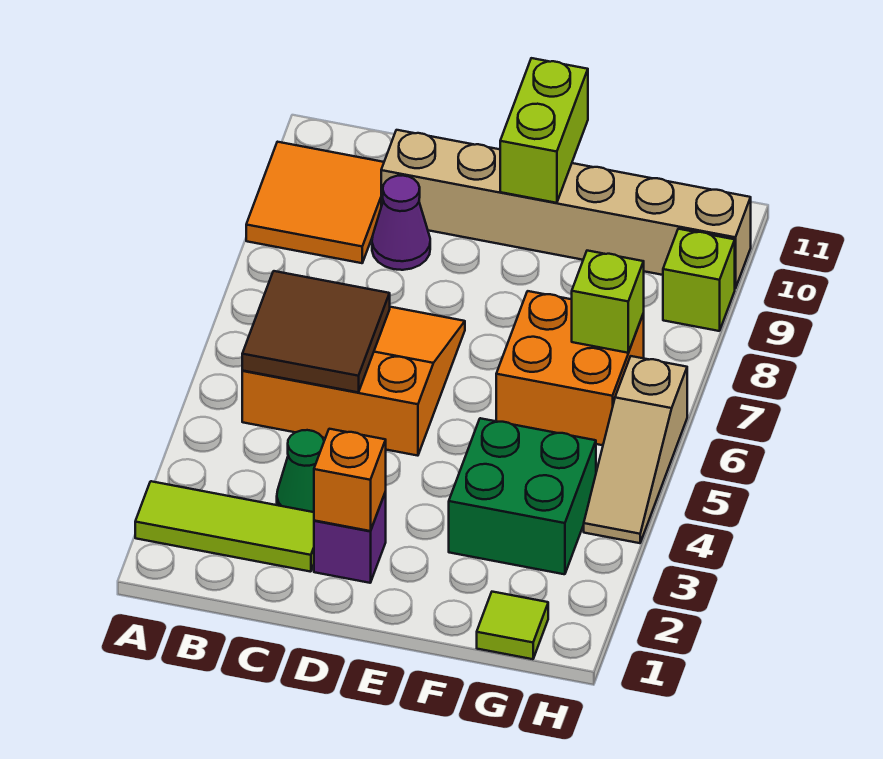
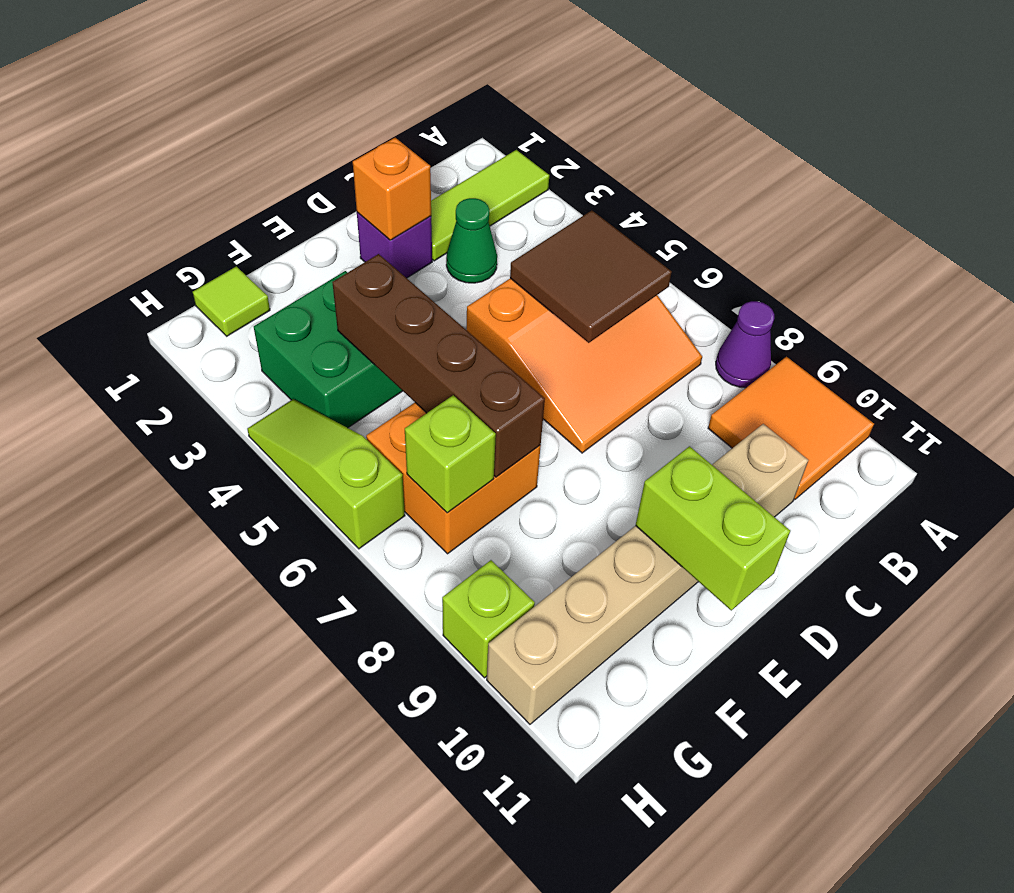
purple 1x1 cone [372,175,430,270] -> purple 1x1 cone moved to [716,301,774,388]
none -> brown 1x4 brick [332,254,545,477]
tan 1x3 slope [584,356,687,543] -> lime 1x3 slope [247,399,405,549]

